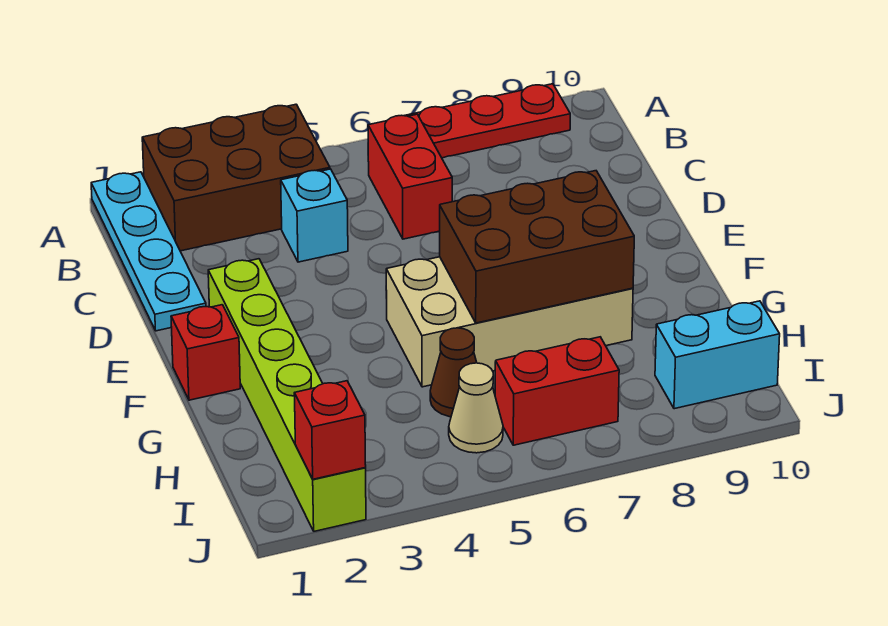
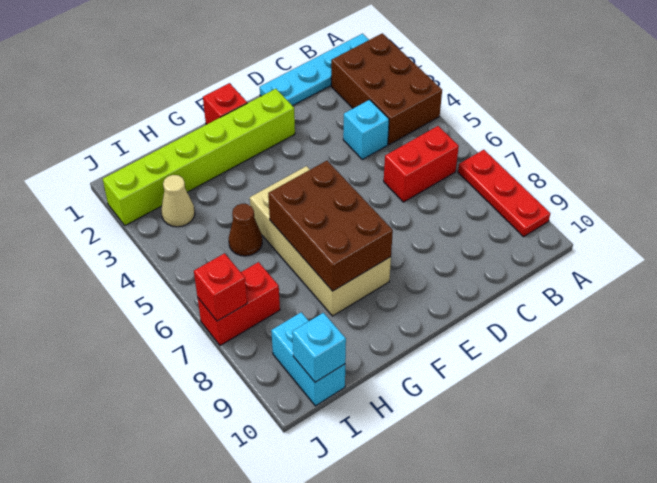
tan 1x1 cone [449,363,503,453] -> tan 1x1 cone moved to [161,175,195,227]
red 1x2 brick [495,337,619,445] -> red 1x2 brick turned to [198,262,280,346]
none -> cyan 1x1 brick [292,313,346,382]
red 1x1 brick [294,381,366,479] -> red 1x1 brick moved to [194,253,247,321]

